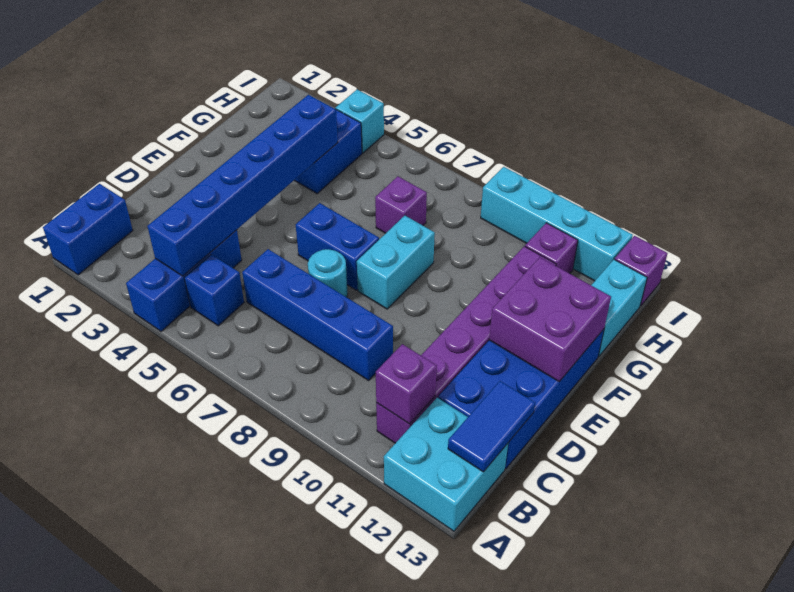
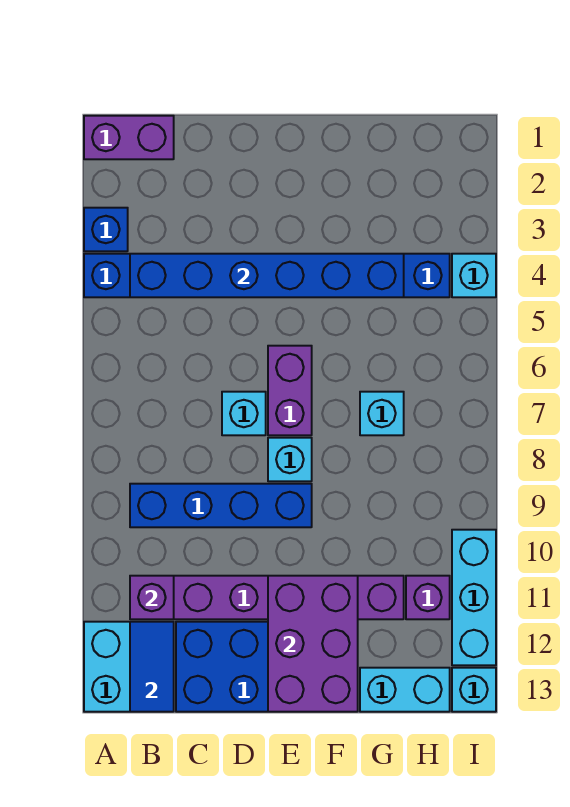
blue 1x2 brick [43,184,133,275] -> purple 1x2 brick [84,116,174,159]
blue 1x1 brick [184,255,244,326] -> blue 1x1 brick moved to [84,208,128,251]
blue 1x2 tile [448,381,535,472] -> blue 1x2 tile turned to [130,622,174,712]
blue 1x4 brick [242,249,393,380] -> blue 1x4 brick turned to [130,484,312,527]
cyan 1x1 round brick [308,249,348,297] -> cyan 1x1 brick [222,392,266,435]
blue 1x2 brick [296,203,379,290] -> purple 1x2 brick [268,346,312,435]
cyan 1x2 brick [357,216,435,309] -> cyan 1x1 brick [268,438,312,481]
purple 2x2 brick [489,257,611,382] -> purple 2x3 brick [268,576,358,712]
purple 1x1 brick [375,176,427,233] -> cyan 1x1 brick [360,392,404,435]
cyan 1x4 brick [481,167,633,281] -> cyan 1x3 brick [452,530,496,665]
purple 1x1 brick [615,236,667,306] -> cyan 1x1 brick [452,668,496,712]

